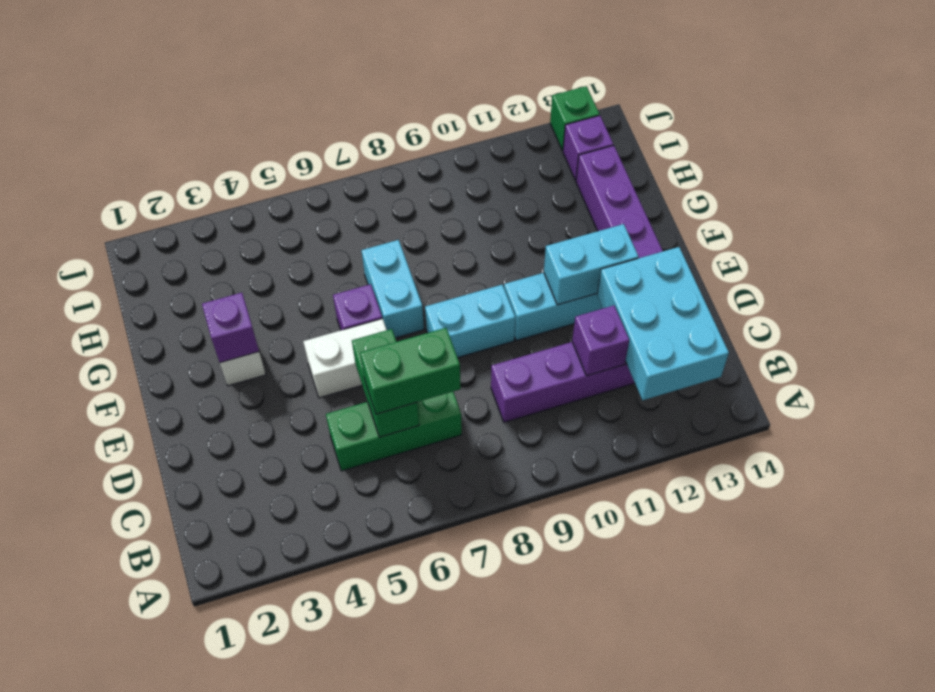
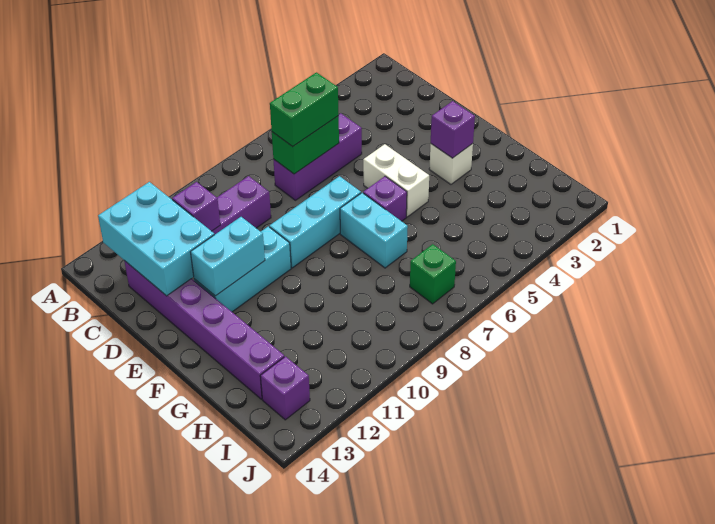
green 1x3 brick [326,392,462,471] -> purple 1x3 brick [273,113,362,200]
green 1x2 brick [352,329,419,437] -> green 1x2 brick turned to [272,116,339,174]
white 1x2 brick [303,319,387,398] -> white 1x2 brick turned to [363,144,429,217]
cyan 1x2 brick [425,285,515,358] -> cyan 1x3 brick [269,176,361,268]
green 1x1 brick [550,86,600,151] -> green 1x1 brick moved to [410,244,456,304]

